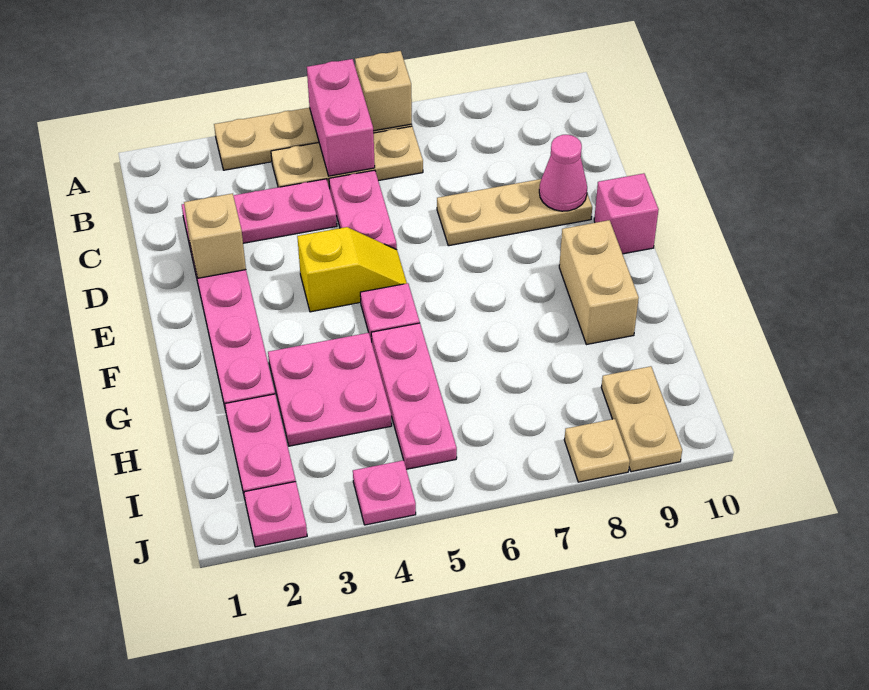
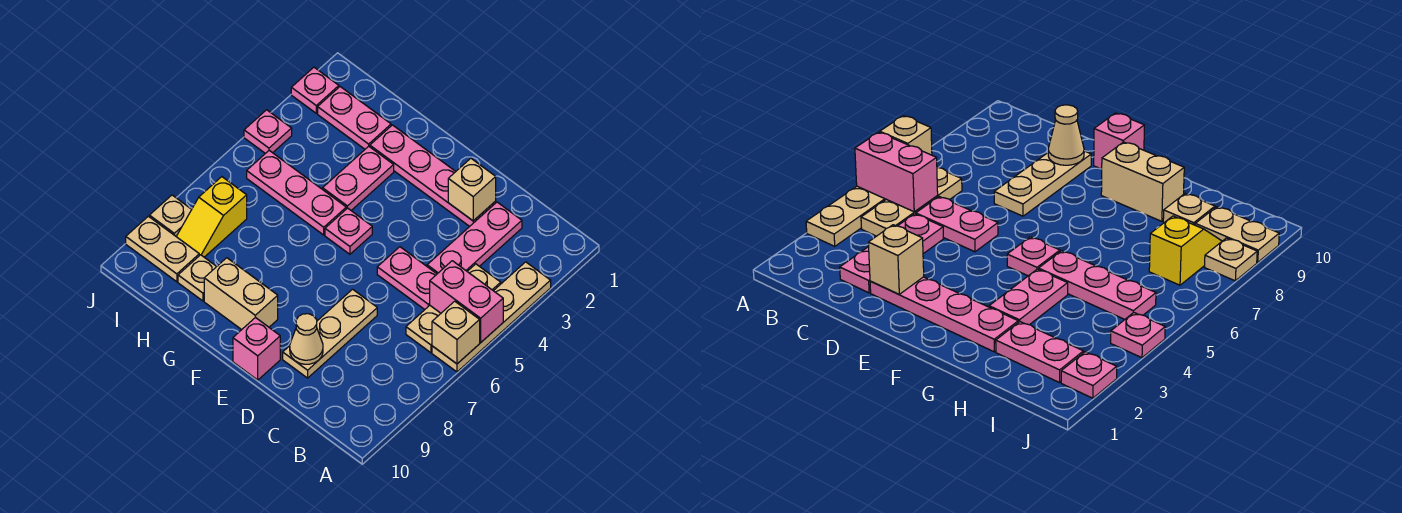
pink 1x1 cone [539,135,587,211] -> tan 1x1 cone [290,314,323,364]
yellow 1x2 slope [297,227,407,312] -> yellow 1x2 slope moved to [176,177,247,257]
pink 2x2 plate [268,333,392,446] -> pink 1x2 plate [323,146,394,210]
none -> tan 1x1 plate [178,255,217,301]

